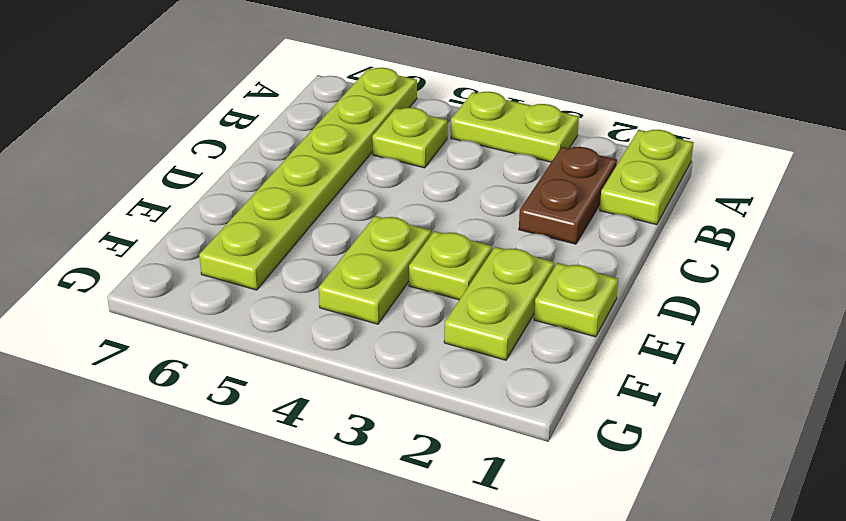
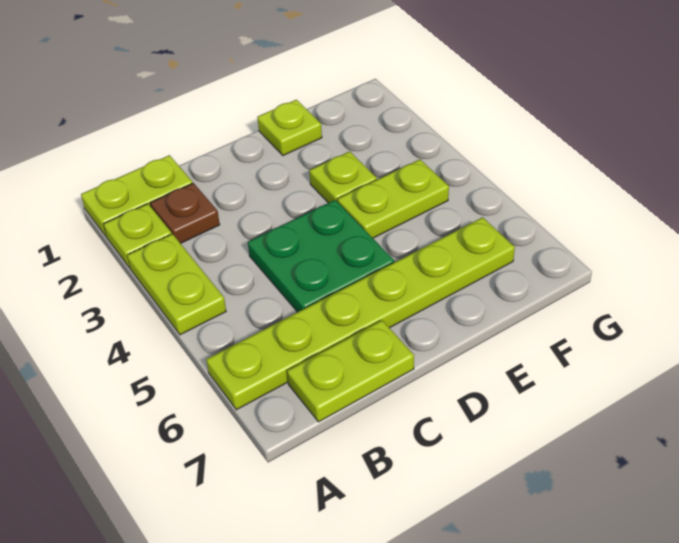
brown 1x2 plate [519,147,617,244] -> brown 1x1 plate [150,183,220,243]
lime 1x1 plate [372,108,447,168] -> lime 1x1 plate moved to [104,204,172,268]
none -> green 2x2 plate [248,200,394,312]
lime 1x2 plate [444,247,554,360] -> lime 1x2 plate moved to [287,320,414,422]

